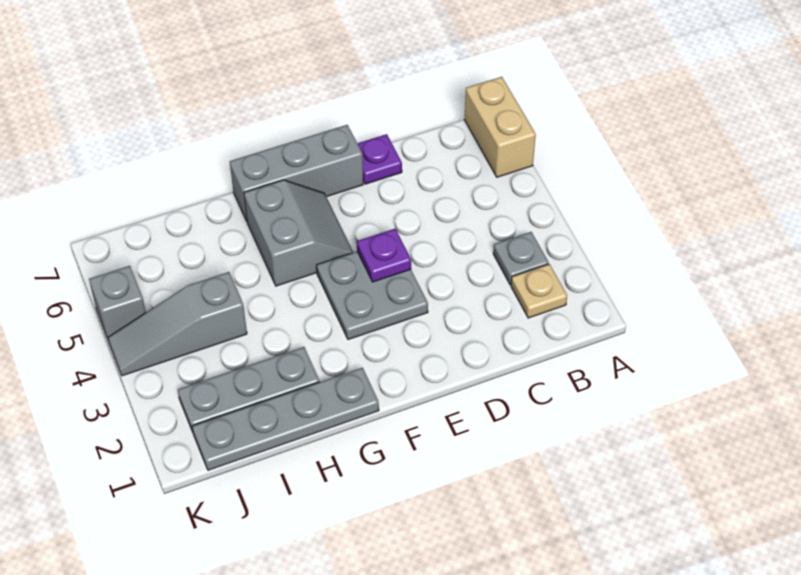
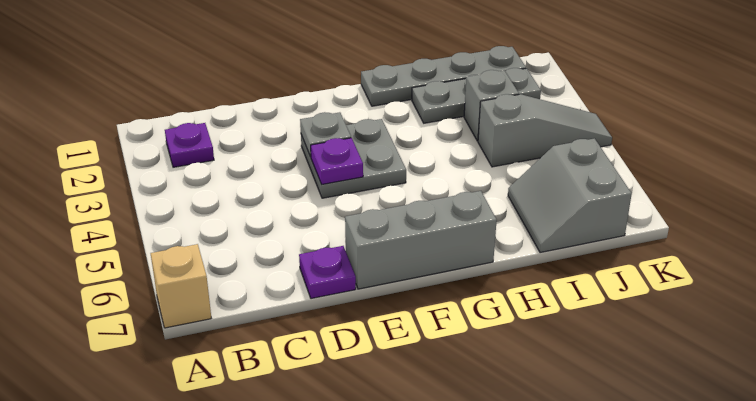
tan 1x2 brick [464,77,536,177] -> tan 1x1 brick [151,244,211,328]
tan 1x1 plate [511,264,567,318] -> purple 1x1 plate [165,123,214,167]
grey 1x1 plate [493,232,549,285] -> grey 1x1 plate moved to [300,112,351,157]
grey 2x2 slope [244,180,353,286] -> grey 2x2 slope moved to [508,138,632,253]
grey 1x1 brick [89,266,146,338] -> grey 1x1 brick moved to [464,70,519,141]

